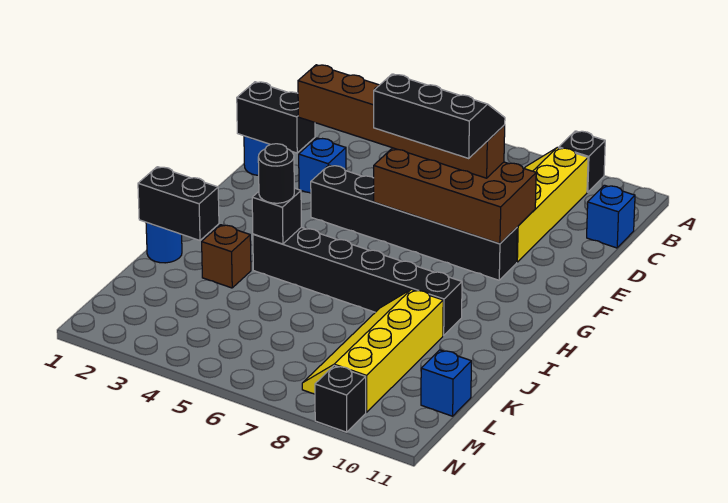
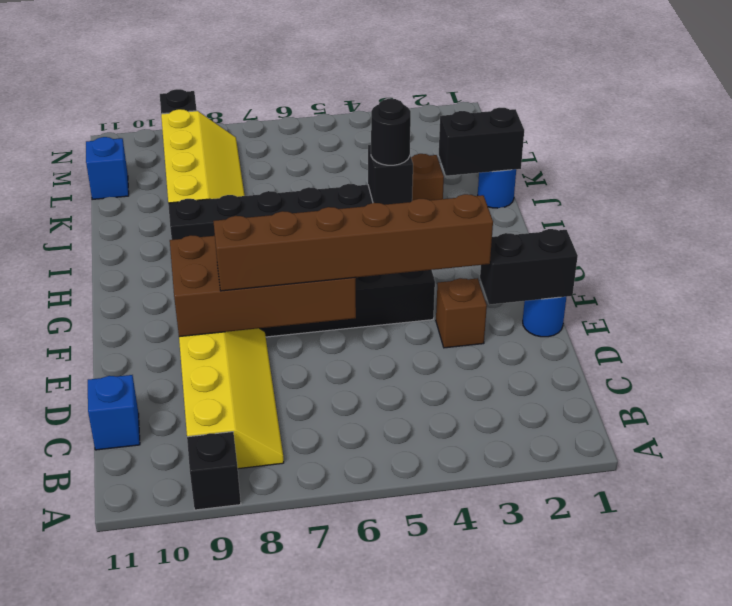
blue 1x1 brick [299,138,346,193] -> brown 1x1 brick [436,278,487,348]
black 2x3 slope [374,74,505,158] -> none

